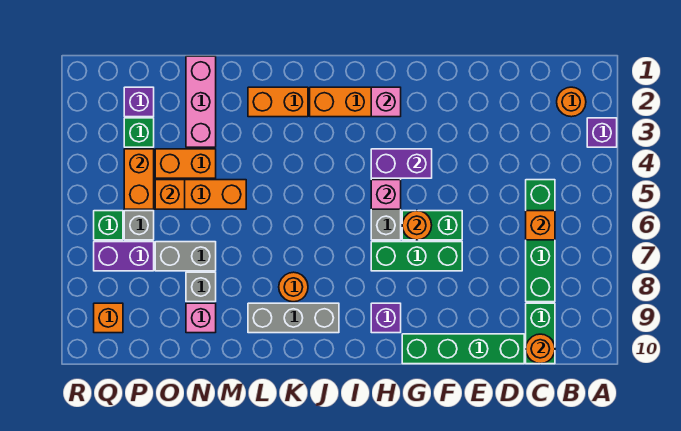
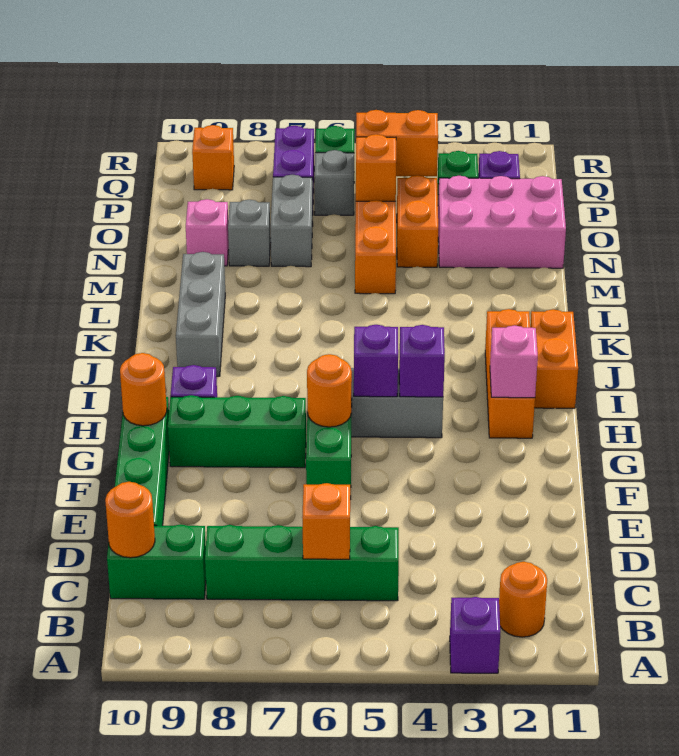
green 1x3 brick [371,242,462,271] -> green 1x3 brick turned to [168,395,306,468]
purple 1x2 brick [371,149,432,178] -> purple 1x1 brick [399,325,445,397]
pink 1x1 brick [371,180,401,209] -> purple 1x1 brick [354,325,398,397]
orange 1x2 brick [248,87,308,117] -> orange 1x2 brick moved to [530,309,578,408]
orange 1x1 round brick [279,272,308,302] -> orange 1x1 round brick moved to [120,353,167,426]
pink 1x3 brick [186,56,216,147] -> pink 2x3 brick [438,176,566,268]

